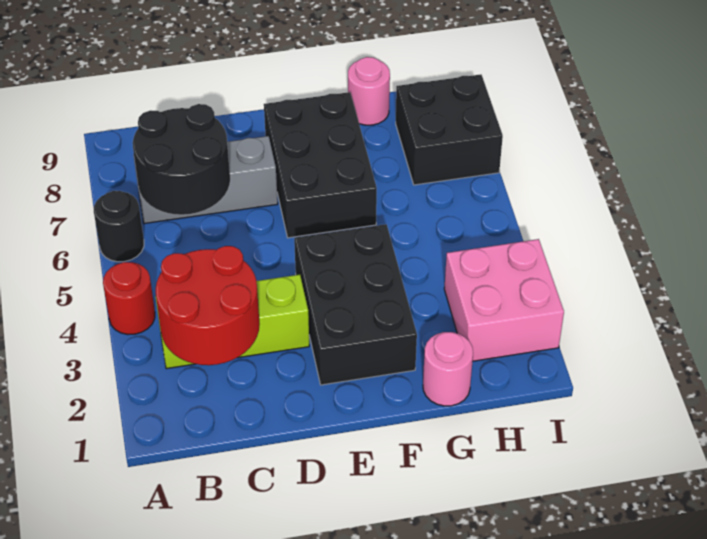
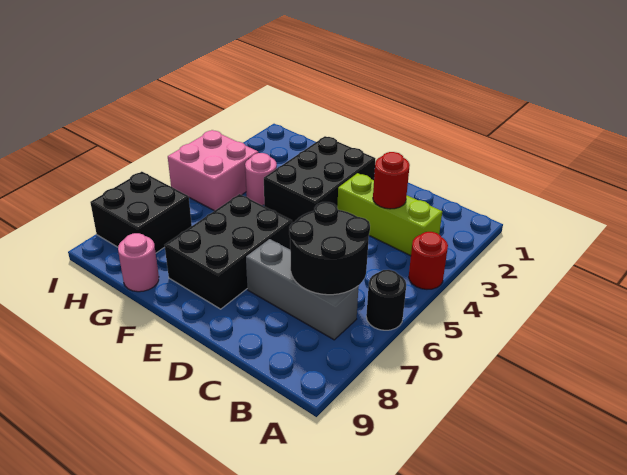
red 2x2 round brick [156,246,260,365] -> red 1x1 round brick [373,152,410,209]
pink 1x1 round brick [423,332,473,406] -> pink 1x1 round brick moved to [245,153,277,205]
pink 2x2 brick [444,239,564,361] -> pink 2x2 brick moved to [168,130,258,211]

